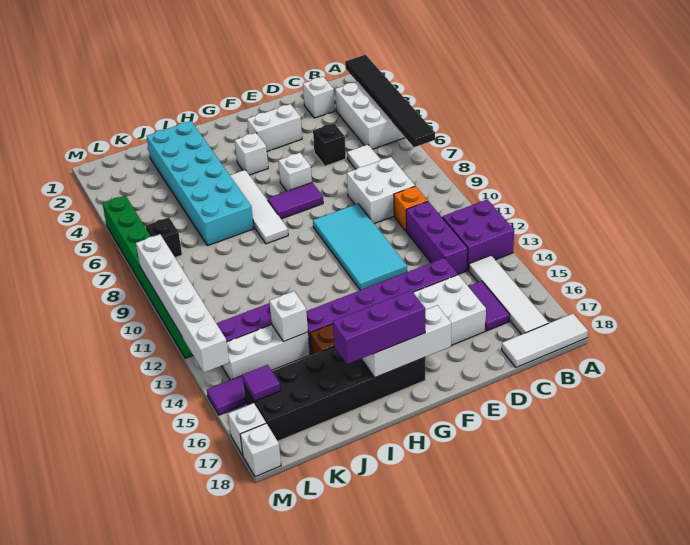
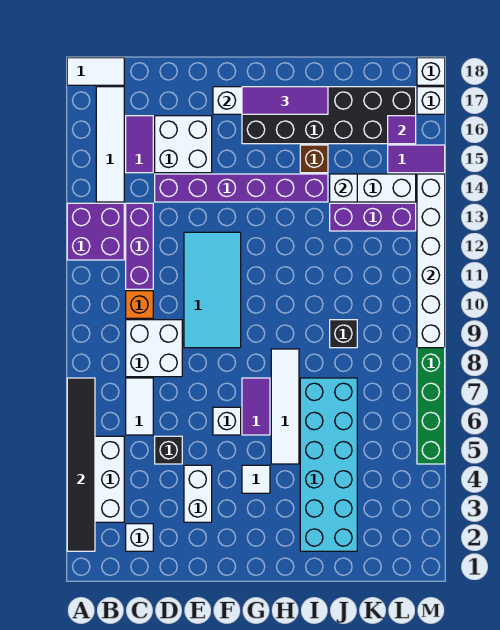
white 1x3 tile [502,314,588,367] -> white 1x2 tile [67,58,124,85]
white 1x2 brick [247,104,302,151] -> white 1x2 brick turned to [184,465,212,522]
purple 1x2 tile [268,183,323,219] -> purple 1x2 tile turned to [242,378,270,435]
white 1x1 brick [235,133,268,175] -> white 1x1 tile [242,465,270,493]
purple 1x3 brick [333,290,425,364] -> purple 1x3 tile [242,87,328,114]
black 1x1 brick [146,217,182,257] -> black 1x1 brick moved to [330,320,357,348]

